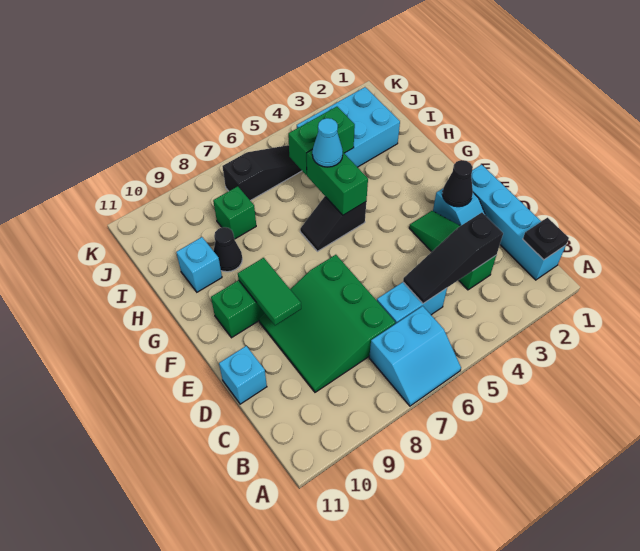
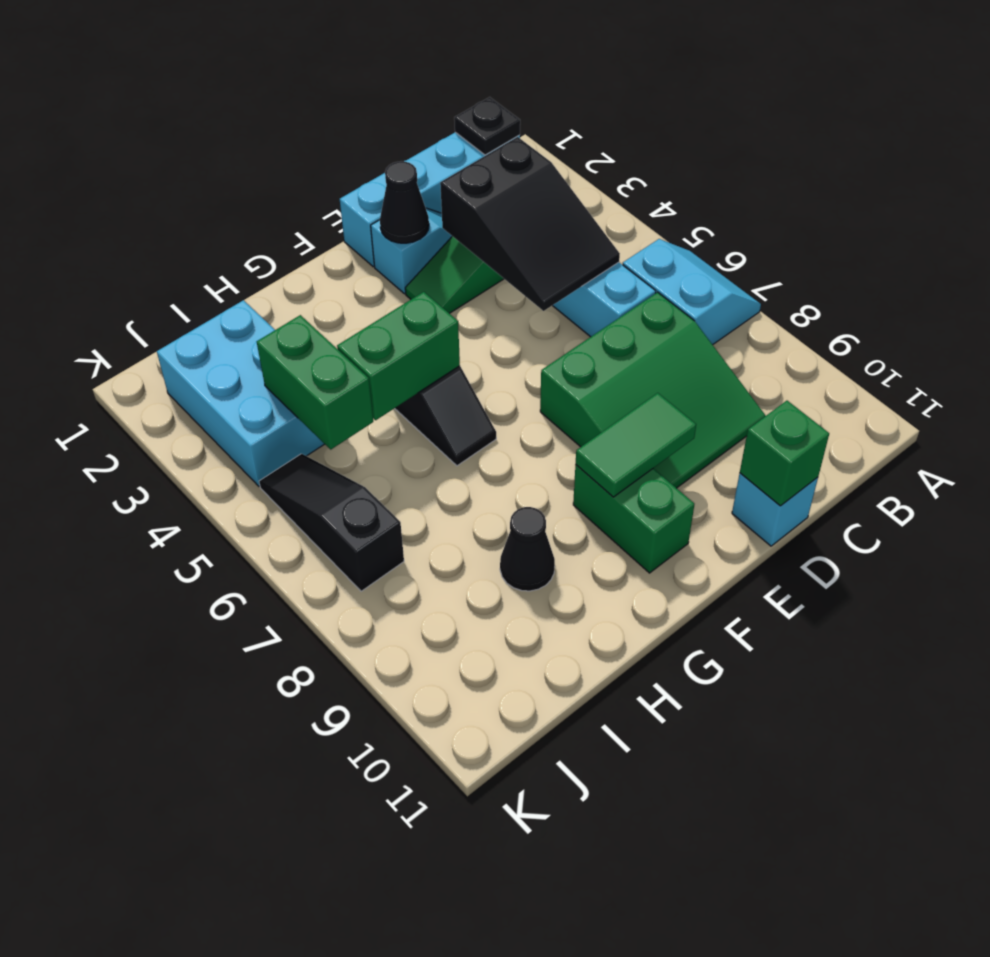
black 1x3 slope [403,213,503,303] -> black 2x3 slope [440,137,620,311]
cyan 1x1 cone [312,118,343,167] -> none
cyan 1x1 brick [176,237,222,292] -> none
green 1x1 brick [213,186,256,239] -> green 1x1 brick moved to [740,401,829,506]

